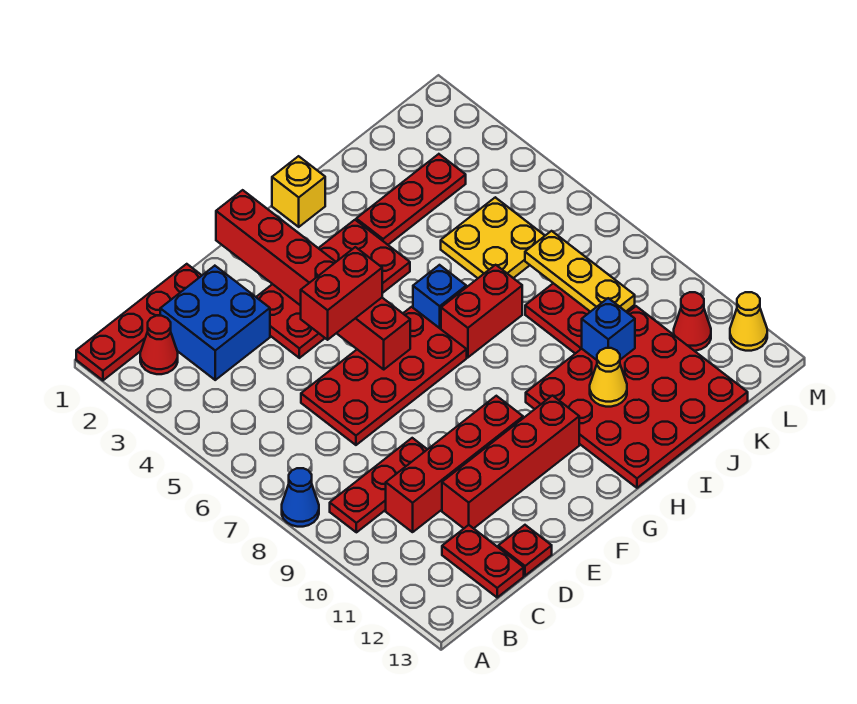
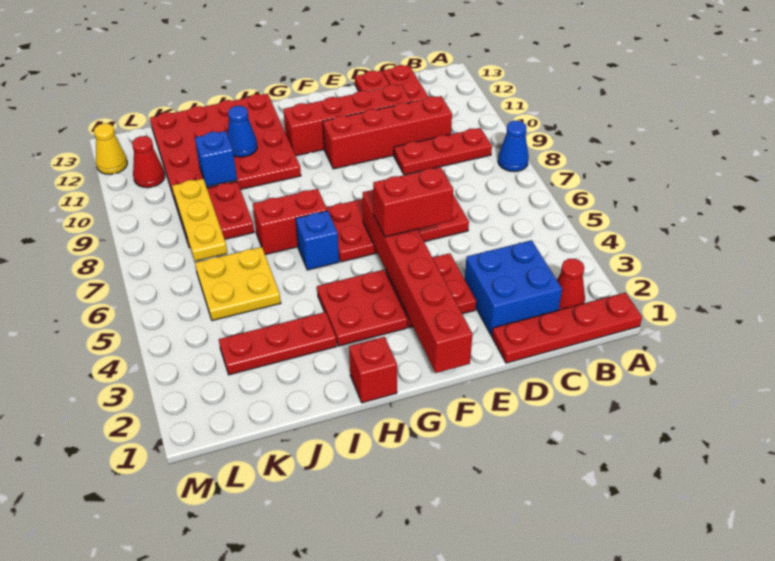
yellow 1x1 brick [272,156,325,227] -> red 1x1 brick [349,337,397,403]
yellow 1x1 cone [590,348,627,407] -> blue 1x1 cone [227,106,257,157]

